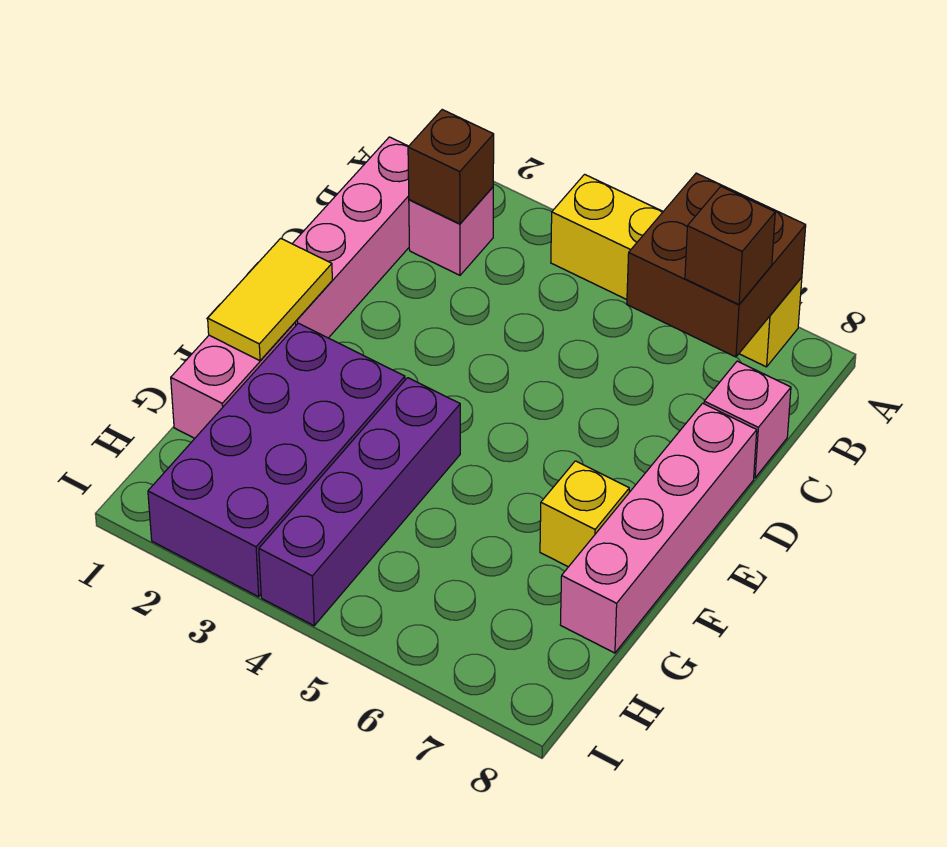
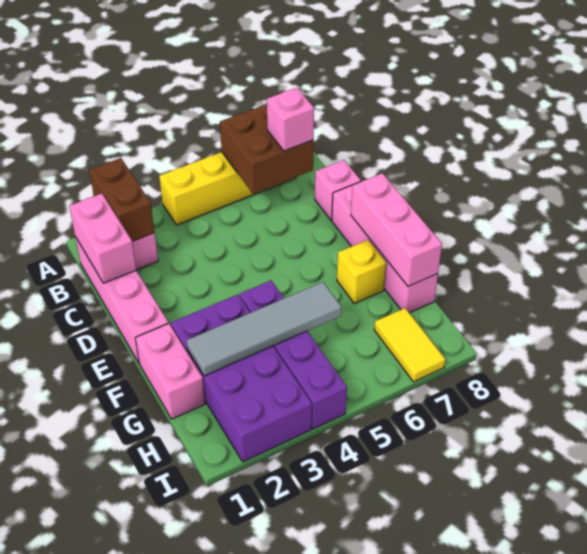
none -> pink 1x2 brick [69,193,136,283]
brown 1x1 brick [408,110,494,224] -> brown 1x2 brick [89,158,155,241]
brown 1x1 brick [685,187,775,304] -> pink 1x1 brick [267,88,314,151]
yellow 1x2 tile [208,238,332,361] -> yellow 1x2 tile moved to [374,308,445,382]
none -> pink 1x3 brick [351,173,442,286]
none -> grey 1x4 tile [187,282,341,376]

